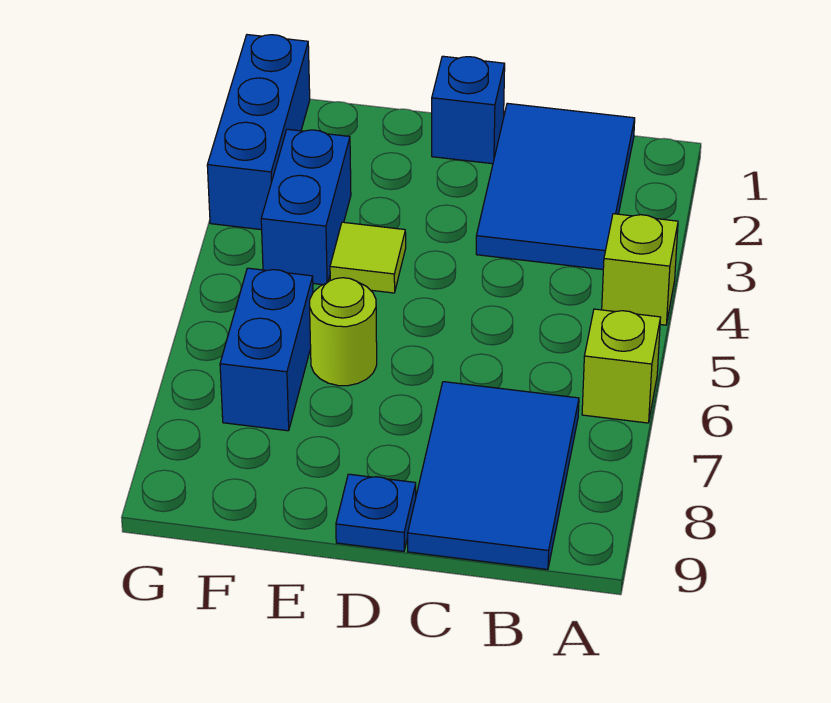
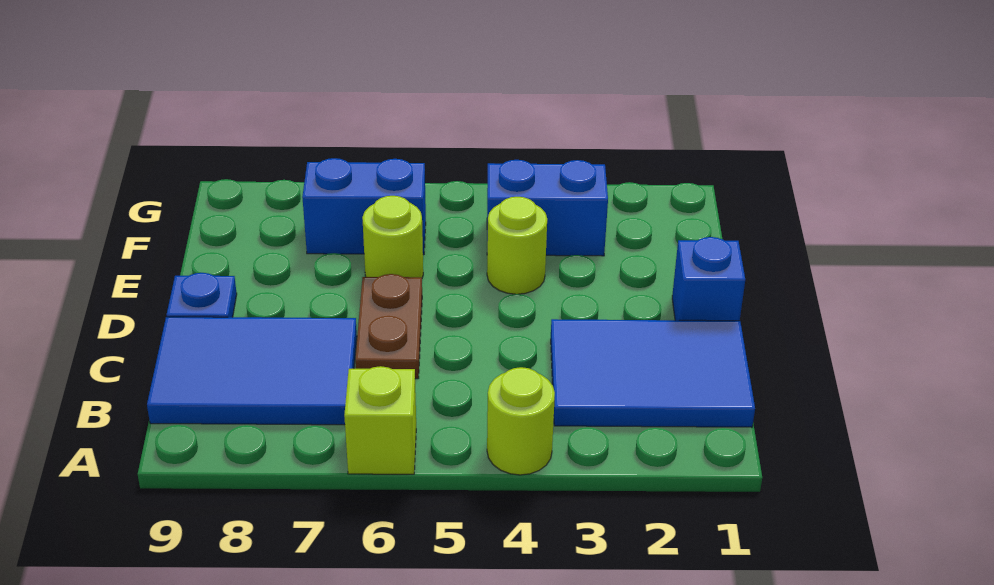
lime 1x1 brick [602,214,678,325] -> lime 1x1 round brick [487,367,555,475]
none -> brown 1x2 plate [355,274,422,379]
lime 1x1 tile [330,222,406,293] -> lime 1x1 round brick [487,197,547,294]
blue 1x3 brick [207,35,310,230] -> none

